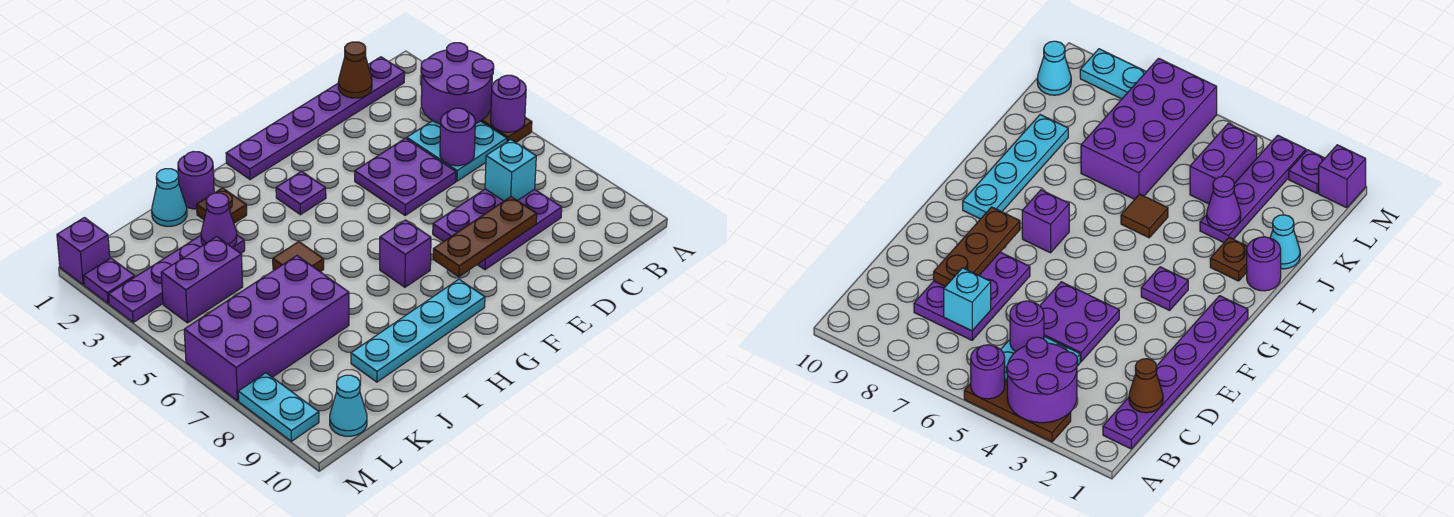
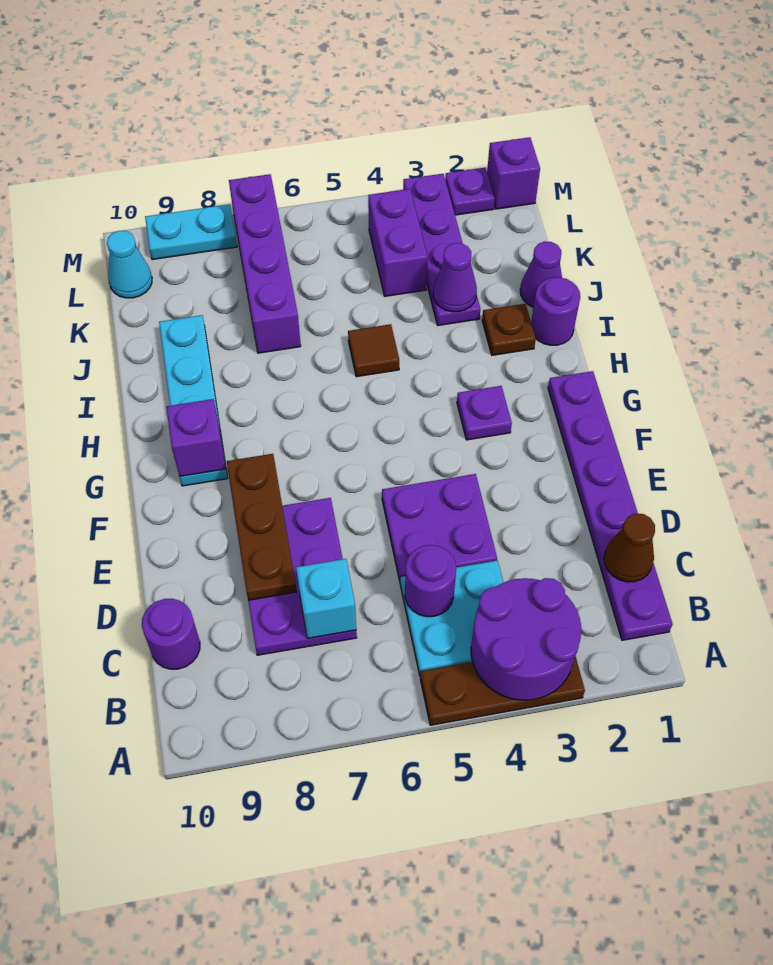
purple 1x1 round brick [491,75,526,132] -> purple 1x1 round brick moved to [142,599,200,669]
purple 1x1 brick [380,220,431,287] -> purple 1x1 brick moved to [166,399,226,477]
cyan 1x1 cone [152,169,187,226] -> purple 1x1 cone [520,241,562,307]
purple 2x4 brick [184,256,349,401] -> purple 1x4 brick [229,174,301,353]

